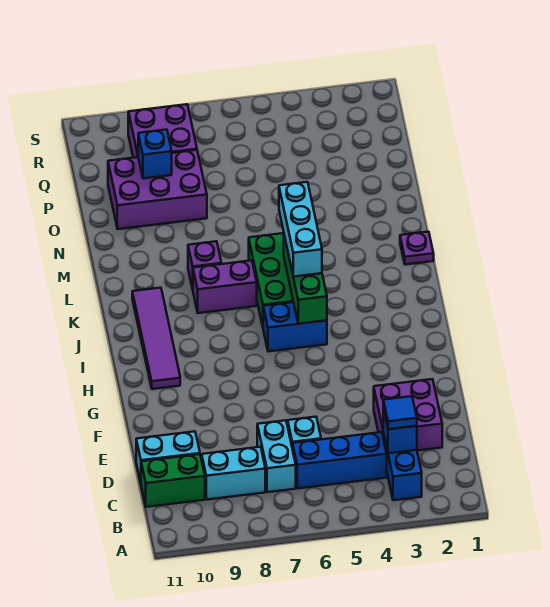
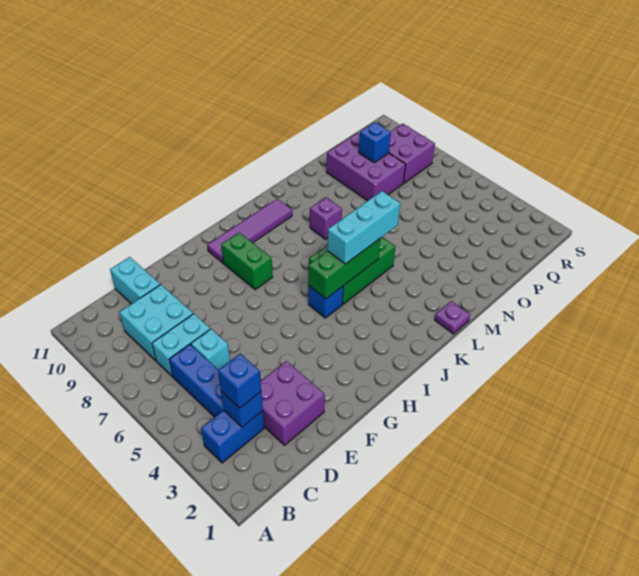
blue 1x1 tile [383,396,417,429] -> blue 1x1 brick [218,354,261,408]
cyan 1x2 brick [202,447,265,500] -> cyan 2x2 brick [119,284,193,360]
green 1x2 brick [141,454,205,507] -> green 1x2 brick moved to [221,233,273,290]
blue 1x2 brick [263,302,327,352] -> blue 1x1 brick [308,285,343,318]
purple 1x2 brick [193,260,257,313] -> none

